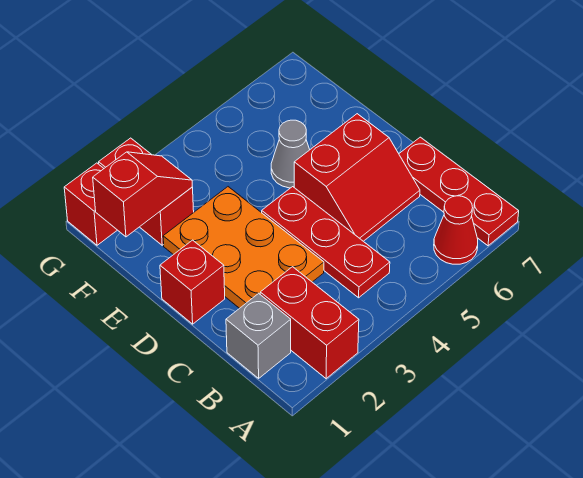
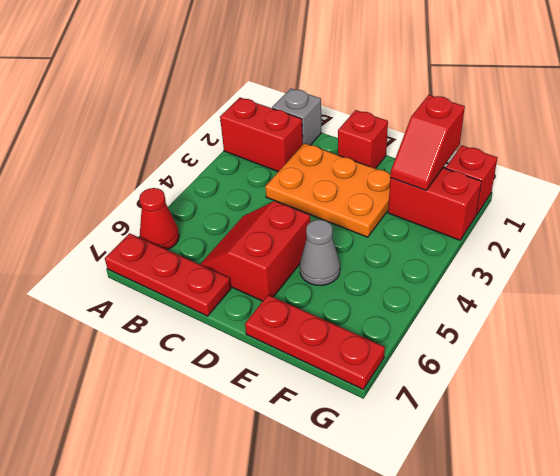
red 1x3 plate [262,187,390,298] -> red 1x3 plate moved to [245,295,385,389]

